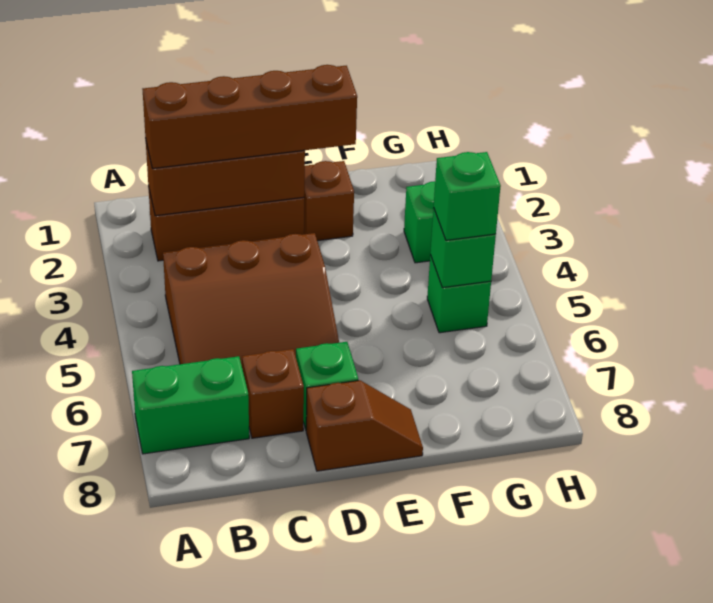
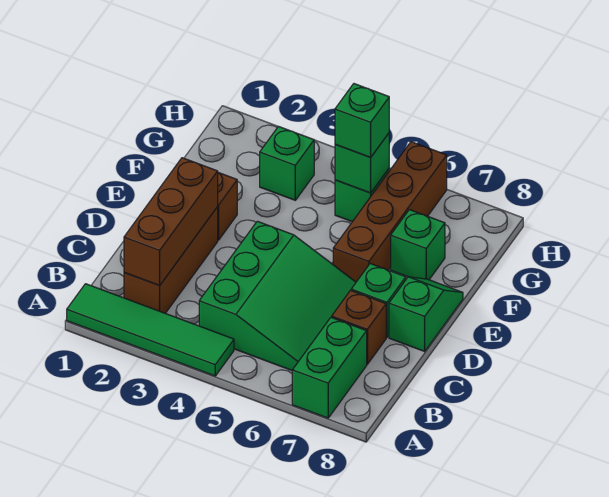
none -> green 1x4 tile [67,284,234,376]
brown 1x4 brick [143,65,357,169] -> brown 1x4 brick moved to [333,142,447,282]
brown 3x3 slope [163,233,339,365] -> green 3x3 slope [199,221,356,370]
brown 1x2 slope [306,380,423,471] -> green 1x2 slope [389,277,463,351]
none -> green 1x1 brick [391,210,445,280]

